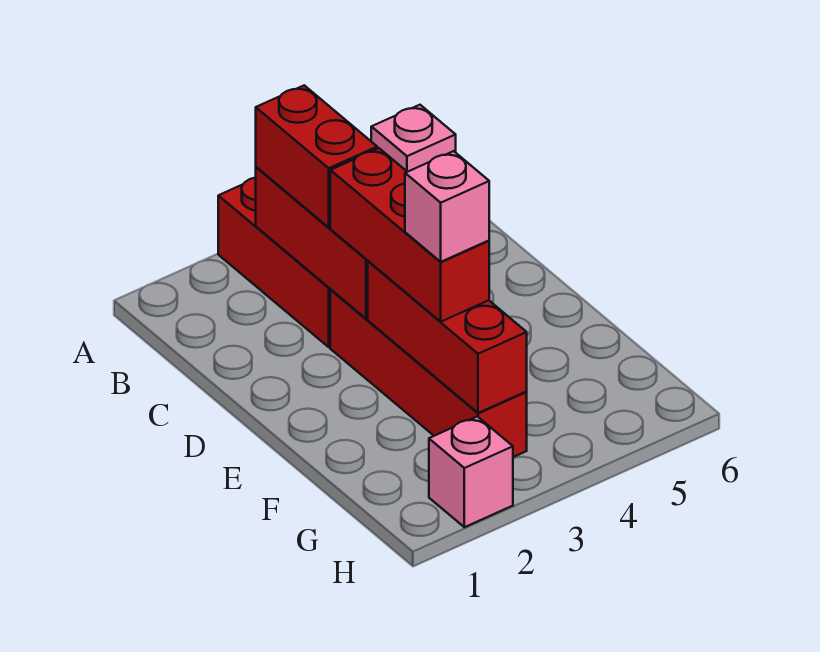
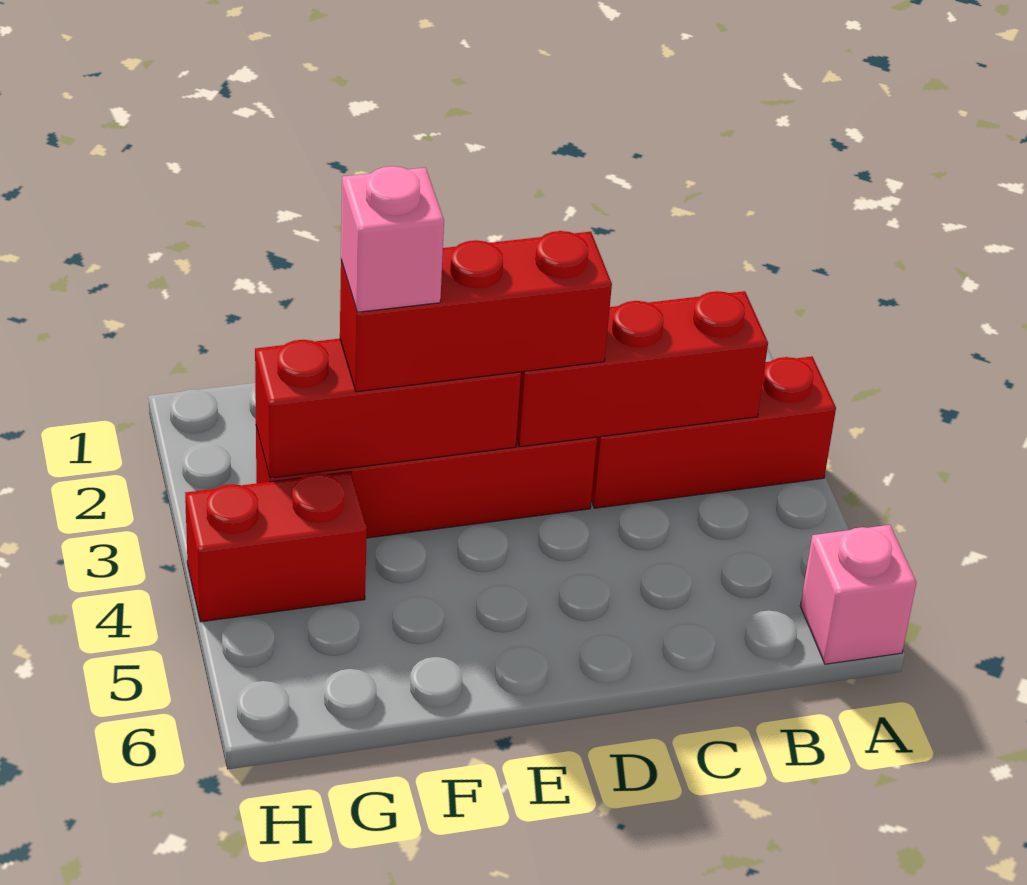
red 1x2 brick [256,85,377,227] -> red 1x2 brick moved to [185,472,367,622]
pink 1x1 brick [429,417,513,527] -> none

